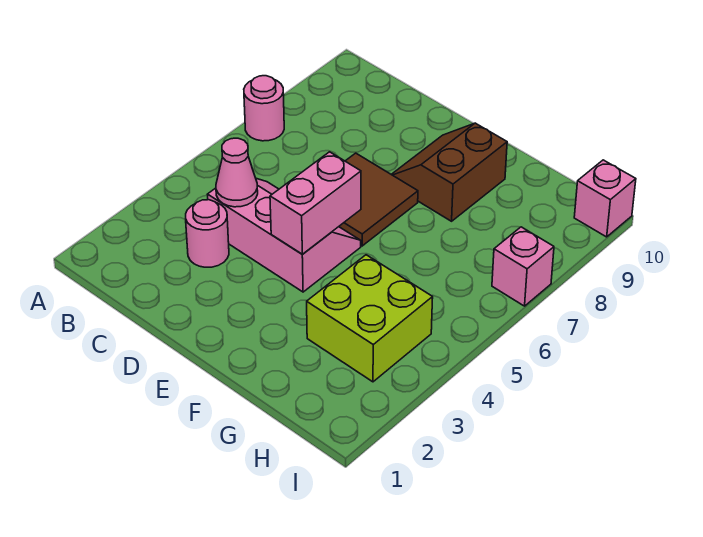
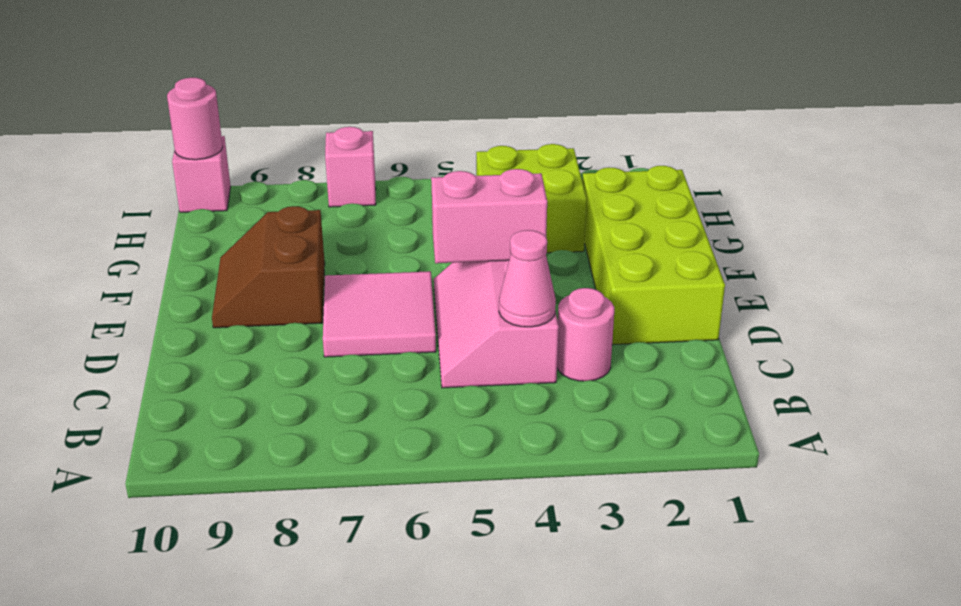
pink 1x1 round brick [244,76,284,141] -> pink 1x1 round brick moved to [167,78,223,160]
none -> lime 2x4 brick [582,166,725,345]
brown 2x2 tile [339,153,418,246] -> pink 2x2 tile [323,271,436,357]
brown 2x2 slope [391,123,507,221] -> brown 2x2 slope turned to [212,206,325,328]

